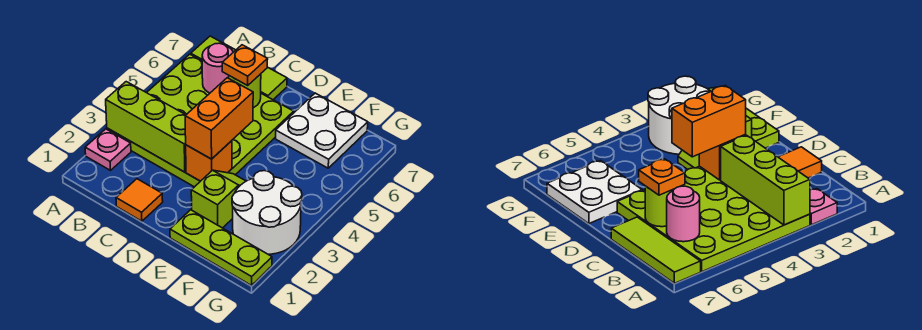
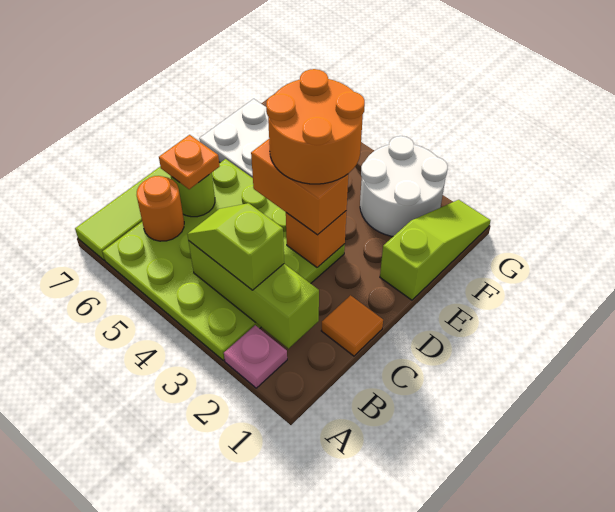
lime 1x3 brick [106,82,186,172] -> lime 1x3 brick turned to [189,241,319,349]
pink 1x1 round brick [202,43,233,93] -> orange 1x1 round brick [137,176,184,241]
none -> orange 2x2 round brick [266,69,365,184]
lime 1x3 plate [170,210,272,285] -> lime 1x3 slope [380,200,491,300]
lime 1x2 slope [191,170,246,228] -> lime 1x2 slope moved to [187,203,284,290]

